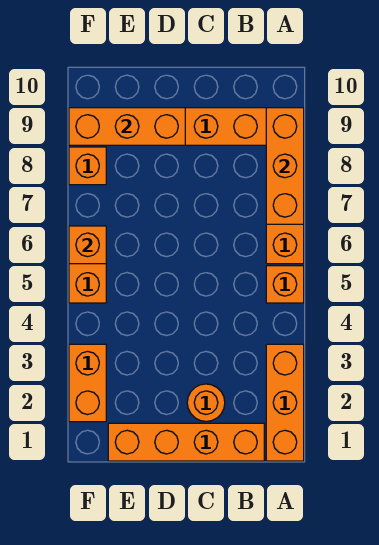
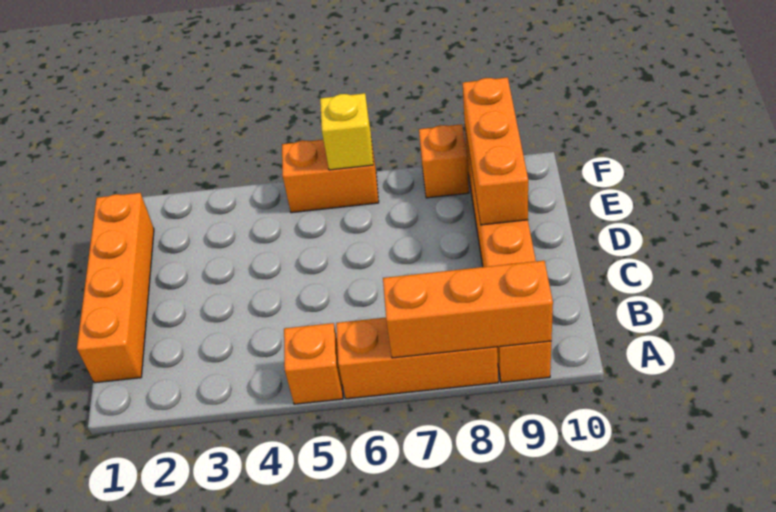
orange 1x3 brick [266,344,304,461] -> none
orange 1x1 round brick [187,384,225,421] -> none
orange 1x2 brick [69,344,106,422] -> none
orange 1x1 brick [69,226,106,264] -> yellow 1x1 brick [320,93,373,170]

